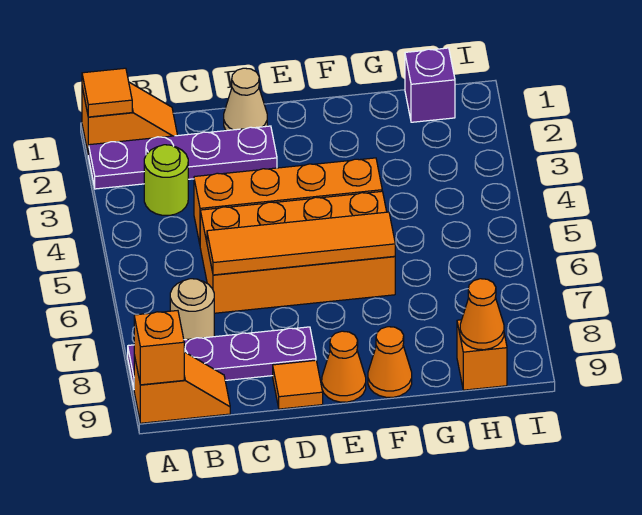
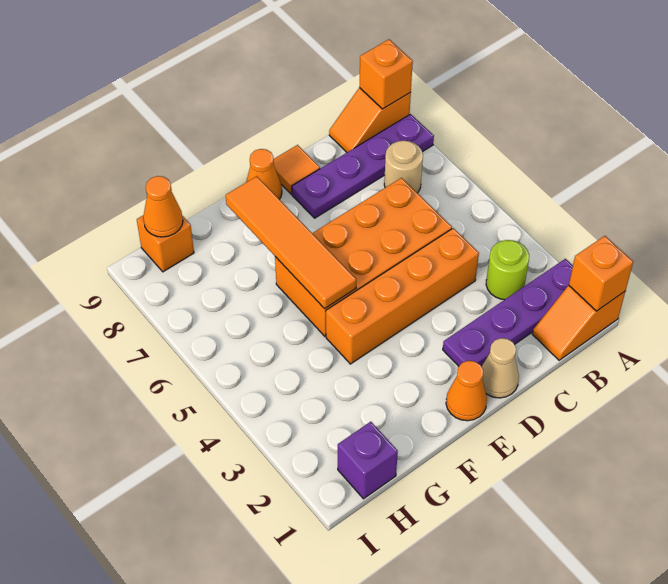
orange 1x1 tile [82,68,132,117] -> orange 1x1 brick [569,236,633,311]
orange 1x4 tile [207,212,395,275] -> orange 1x4 tile turned to [226,176,356,309]
orange 1x1 cone [368,327,412,397] -> orange 1x1 cone moved to [446,361,487,421]

